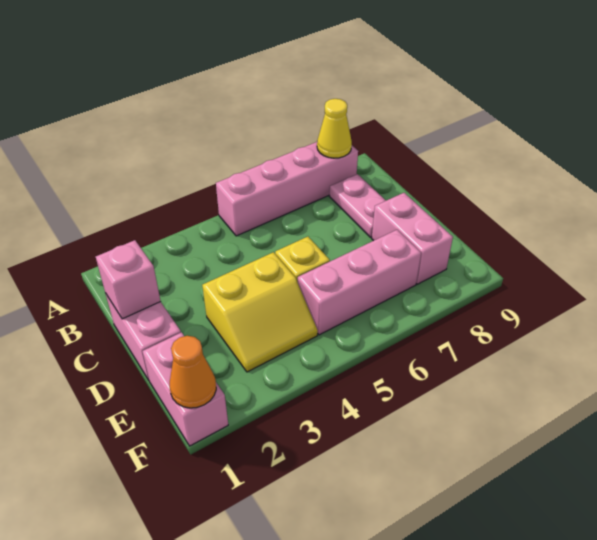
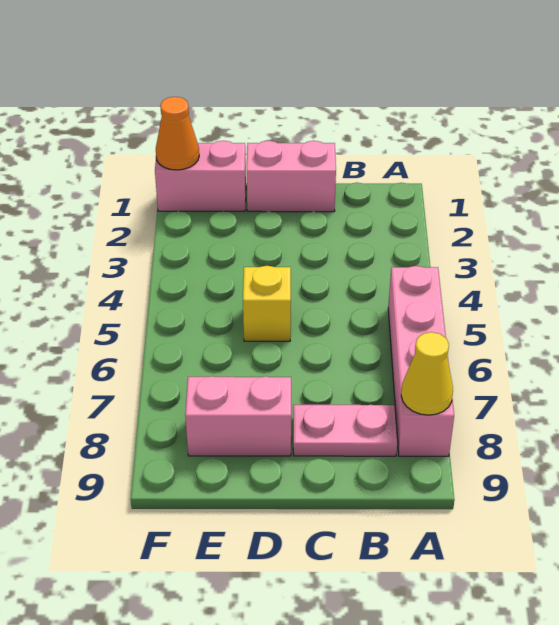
pink 1x1 brick [96,240,161,319] -> none
yellow 2x2 slope [202,252,318,372] -> none
pink 1x3 brick [298,230,421,335] -> none

